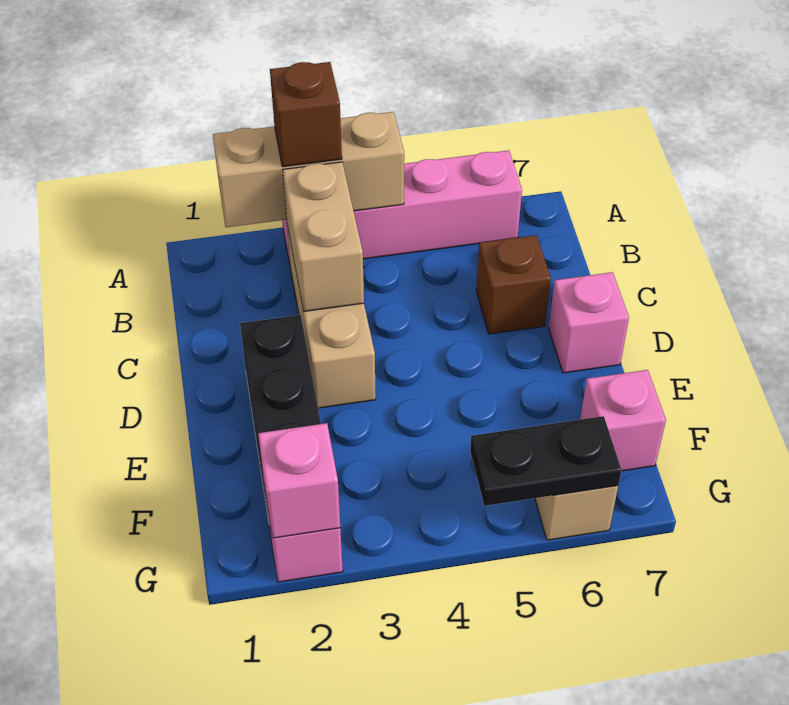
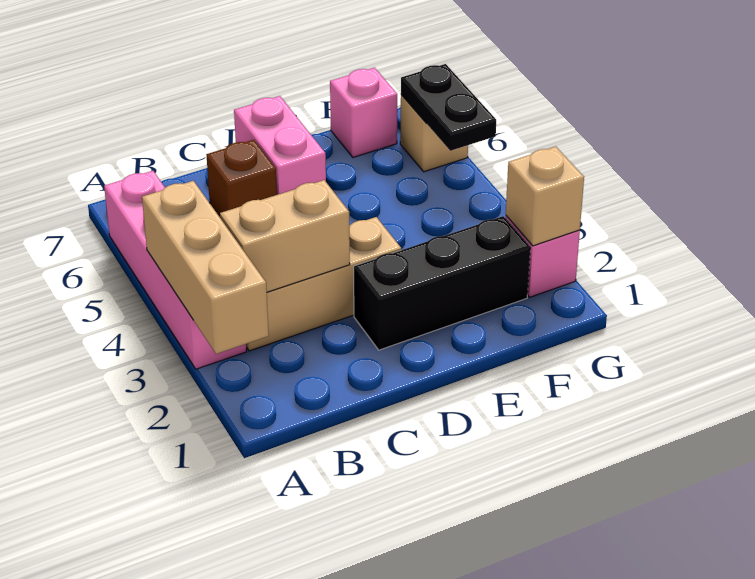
brown 1x1 brick [270,62,342,167] -> none
pink 1x1 brick [549,272,629,373] -> pink 1x2 brick [234,96,326,195]
pink 1x1 brick [258,423,340,538] -> tan 1x1 brick [506,147,584,246]

